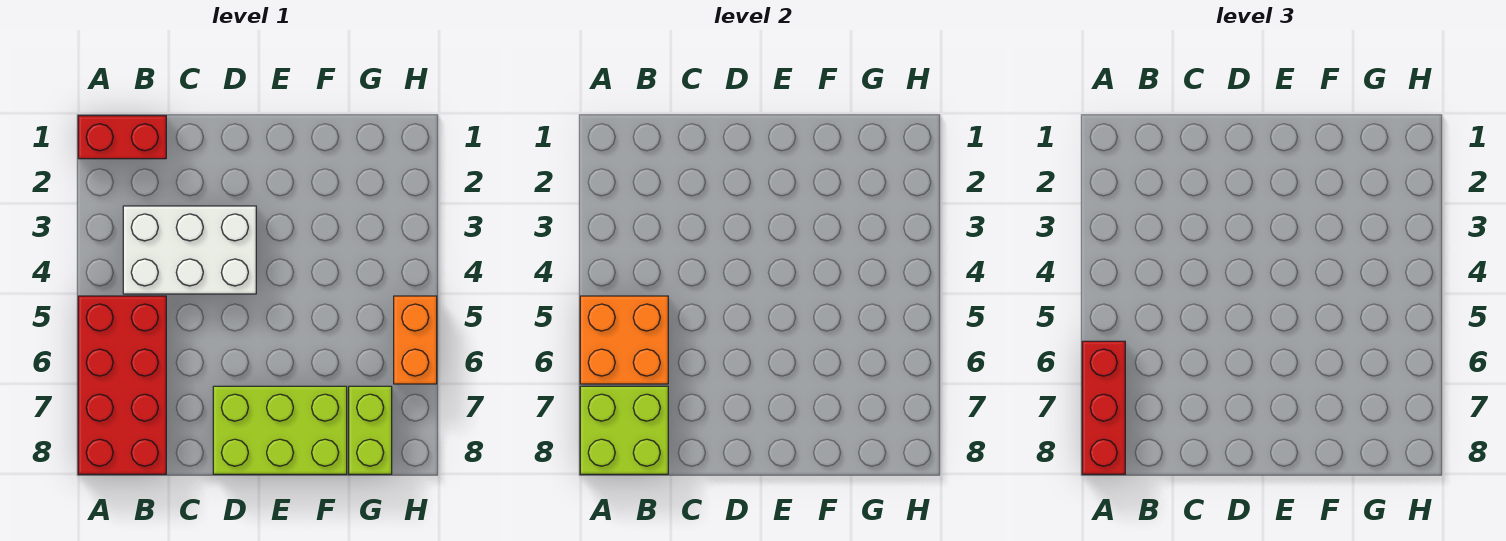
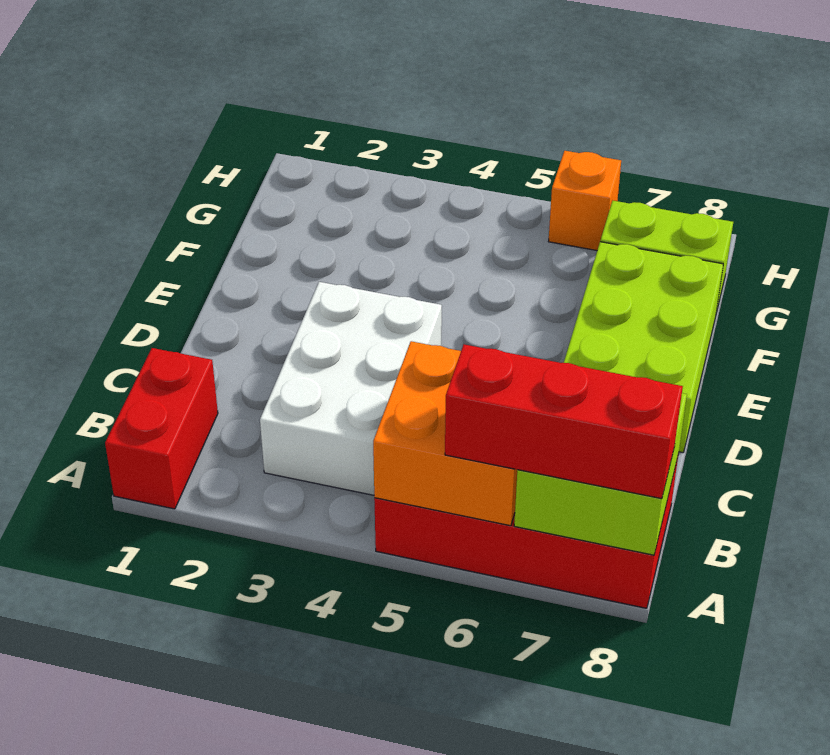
orange 1x2 brick [394,296,437,384] -> orange 1x1 brick [549,151,621,250]

